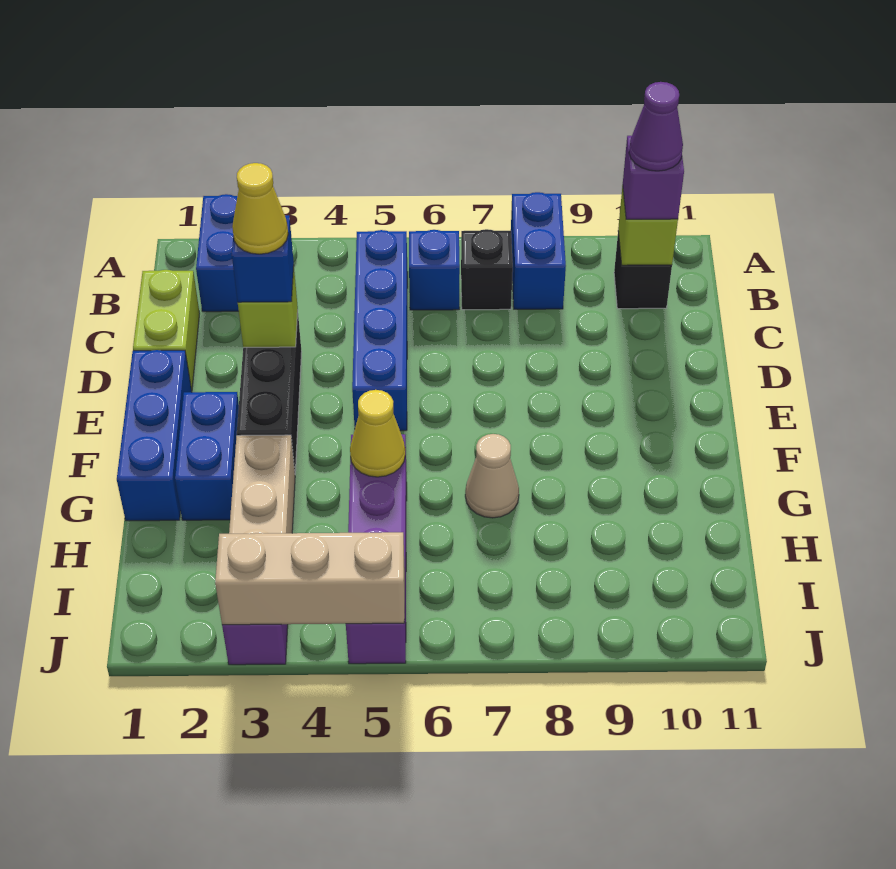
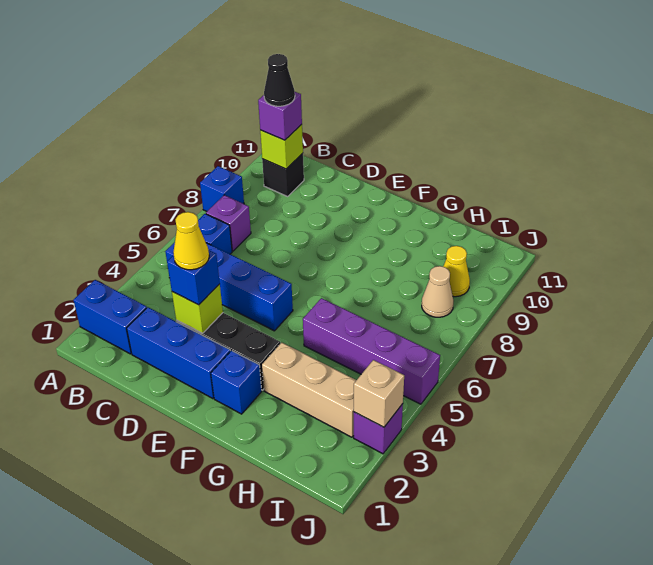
blue 1x2 brick [511,192,566,309] -> blue 1x1 brick [200,166,244,211]
black 1x1 brick [461,229,513,310] -> purple 1x1 brick [206,195,251,251]
purple 1x1 cone [629,82,683,171] -> black 1x1 cone [264,54,295,106]
lime 1x2 brick [133,270,200,390] -> none
blue 1x3 brick [117,350,192,521] -> blue 1x3 brick moved to [127,307,230,399]
blue 1x2 brick [175,392,239,520] -> blue 1x1 brick [211,351,262,414]
yellow 1x1 cone [350,390,405,477] -> yellow 1x1 cone moved to [443,246,470,297]
tan 1x1 cone [465,434,519,518] -> tan 1x1 cone moved to [422,266,454,317]
tan 1x3 brick [215,532,405,625] -> tan 1x1 brick [354,360,404,427]

